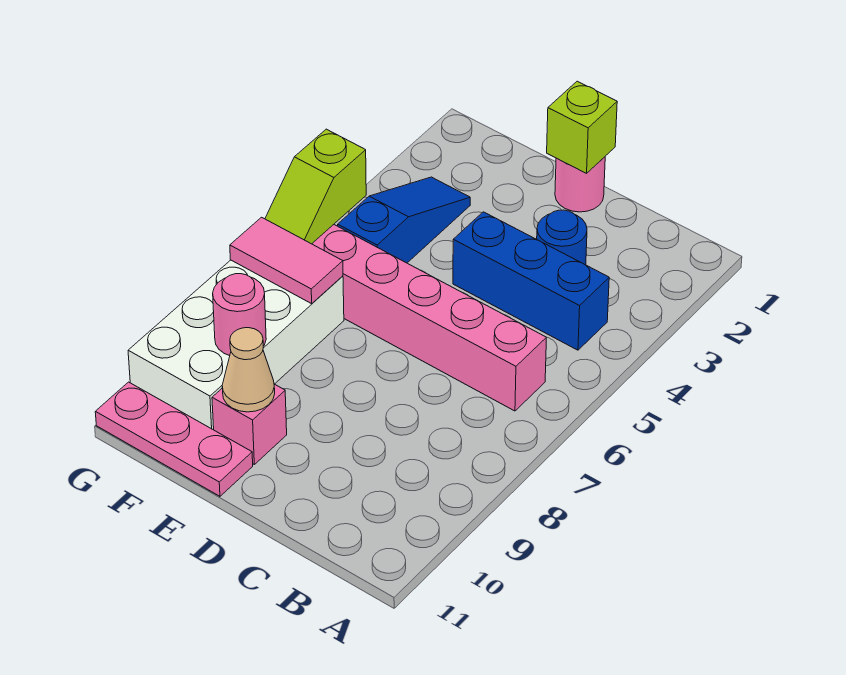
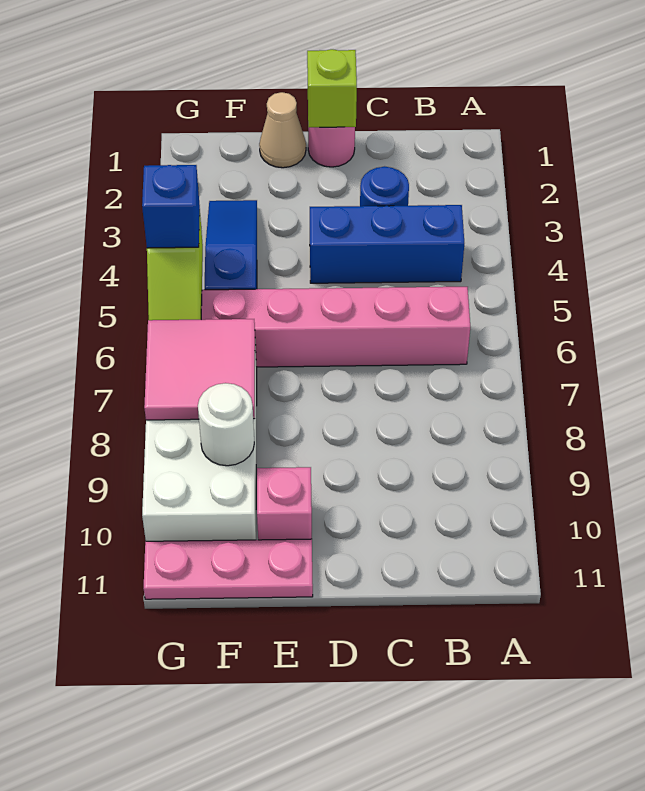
tan 1x1 cone [222,328,275,412] -> tan 1x1 cone moved to [259,92,306,168]
pink 1x2 tile [230,217,343,304] -> pink 2x2 tile [144,319,255,420]
pink 1x1 round brick [213,274,266,356] -> white 1x1 round brick [198,383,254,466]
none -> blue 1x1 brick [142,165,200,248]

